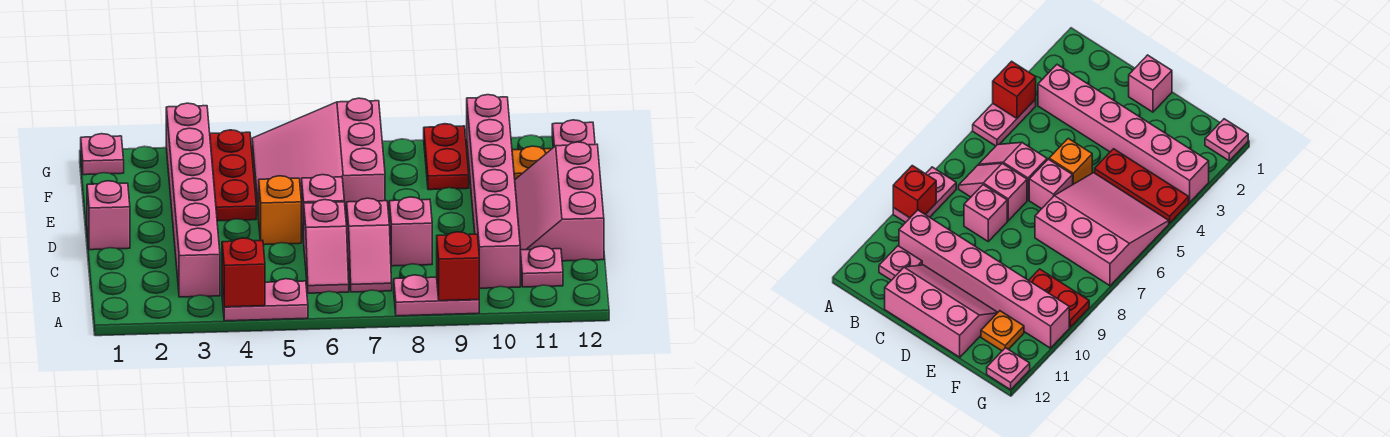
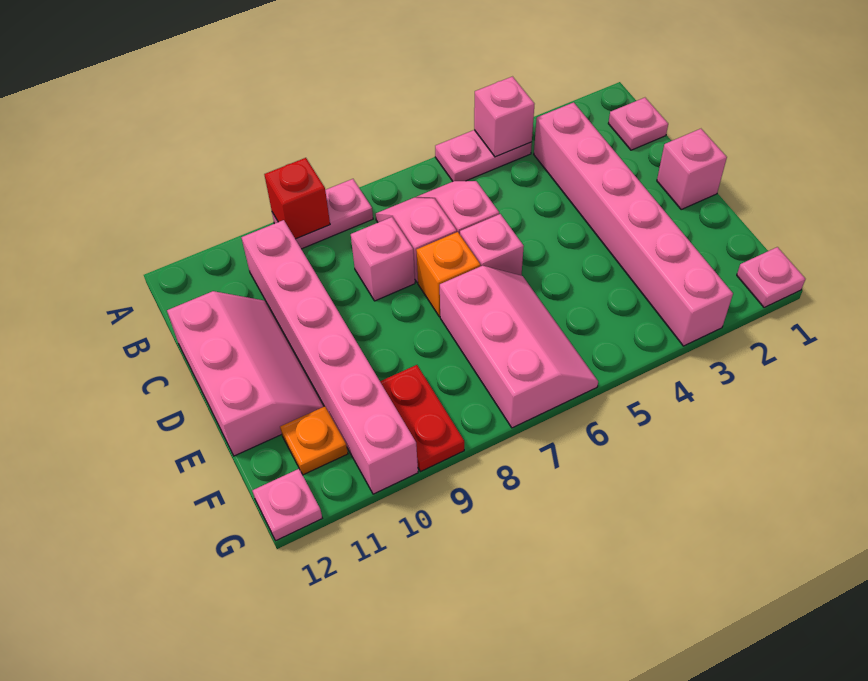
red 1x1 brick [222,238,265,307] -> pink 1x1 brick [474,77,534,157]
pink 1x1 plate [520,246,563,287] -> pink 1x1 plate moved to [608,98,668,150]
orange 1x1 brick [259,176,301,245] -> orange 1x1 brick moved to [416,232,480,317]
red 1x3 plate [210,130,256,221] -> none
pink 3x3 slope [252,98,385,219] -> pink 2x3 slope [440,266,598,428]

